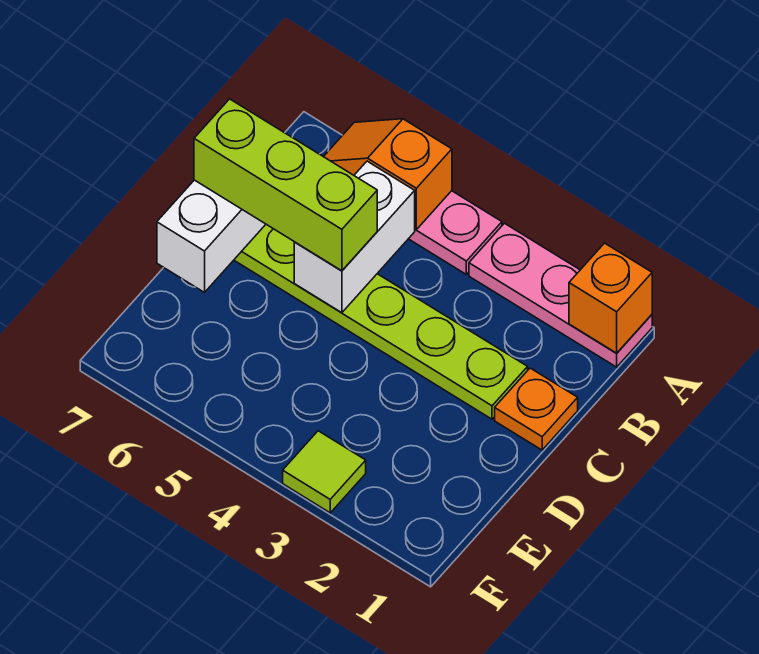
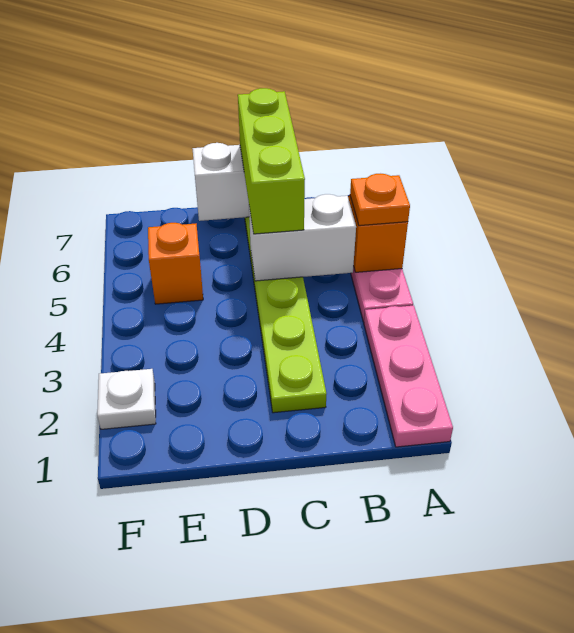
orange 1x1 brick [569,243,652,353] -> orange 1x1 brick moved to [148,223,203,304]
orange 1x1 plate [495,368,578,450] -> orange 1x1 plate moved to [350,174,410,226]
none -> white 1x1 plate [97,369,156,429]
lime 1x1 tile [283,431,366,513] -> none

